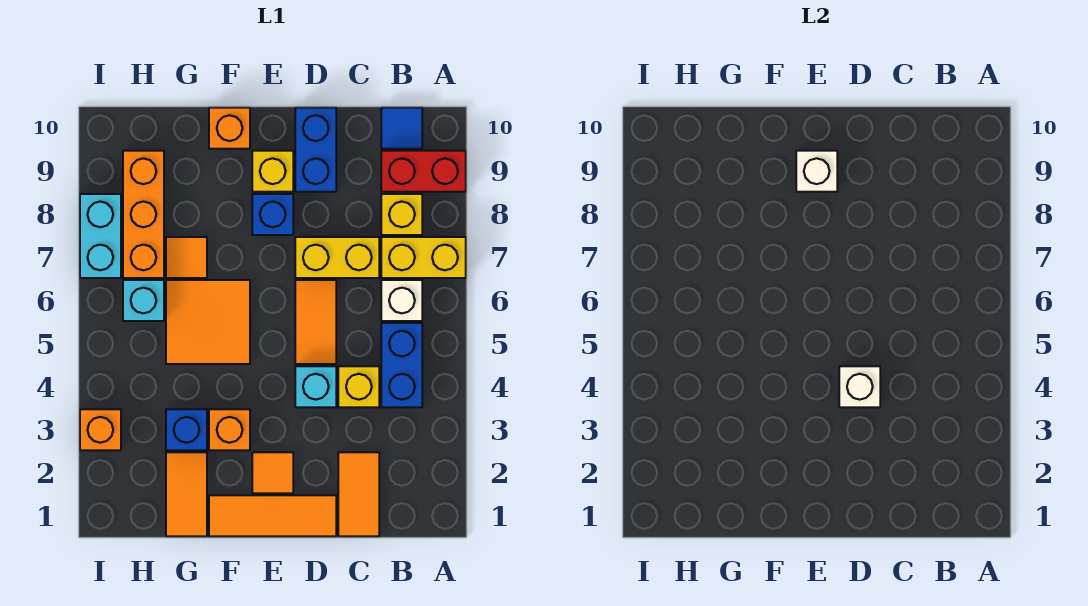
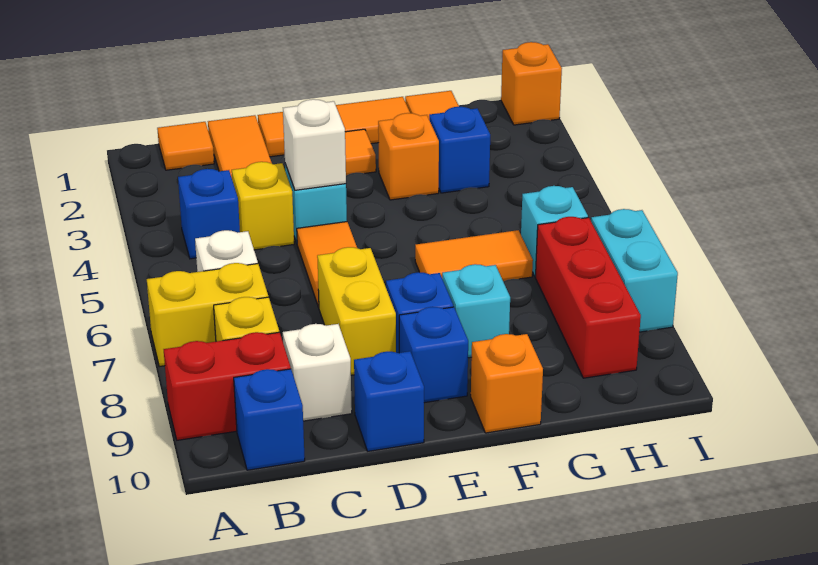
blue 1x2 brick [381,323,422,407] -> blue 1x1 brick [178,169,240,259]
blue 1x1 tile [381,108,422,149] -> blue 1x1 brick [234,369,305,470]
yellow 1x2 brick [295,237,379,278] -> yellow 1x2 brick turned to [317,247,396,375]
blue 1x2 brick [295,108,336,192] -> blue 1x1 brick [354,351,424,451]
yellow 1x1 brick [252,151,293,192] -> blue 1x1 brick [399,307,468,403]
white 1x1 brick [796,151,837,192] -> white 1x1 brick moved to [283,324,352,421]
orange 2x2 tile [166,280,250,364] -> orange 1x2 tile [415,230,533,281]
none -> cyan 1x1 brick [442,264,510,358]
orange 1x1 tile [166,237,207,278] -> orange 1x1 tile moved to [157,122,214,170]
orange 1x3 brick [123,151,164,278] -> red 1x3 brick [535,217,641,378]
orange 1x1 brick [80,409,121,450] -> orange 1x1 brick moved to [501,42,562,125]

